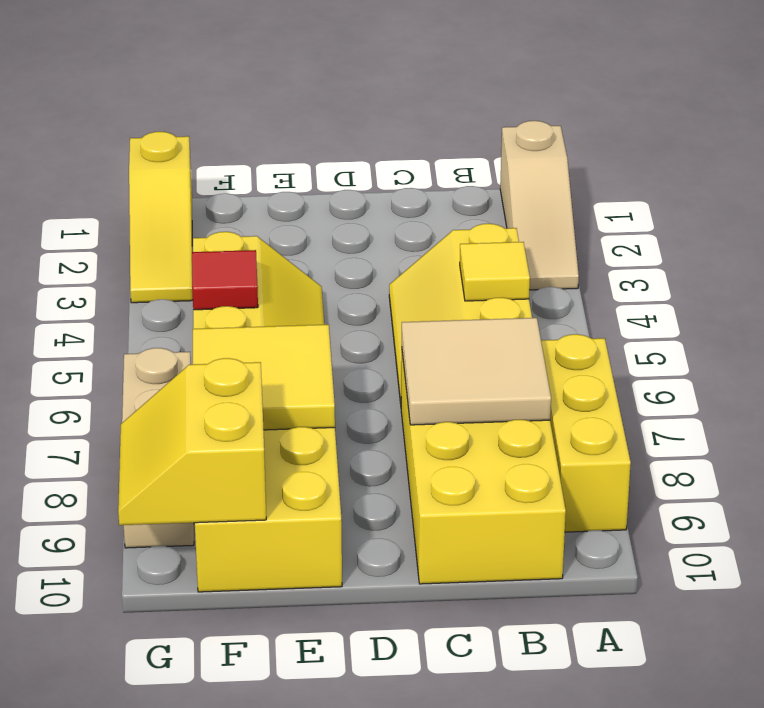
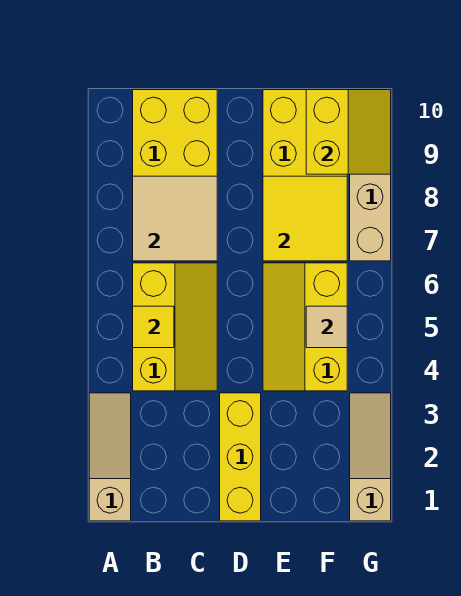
yellow 1x3 brick [541,334,631,532] -> yellow 1x3 brick moved to [220,393,261,521]
red 1x1 tile [192,250,258,310] -> tan 1x1 tile [306,306,347,348]
yellow 1x3 slope [129,132,193,303] -> tan 1x3 slope [350,393,391,521]

